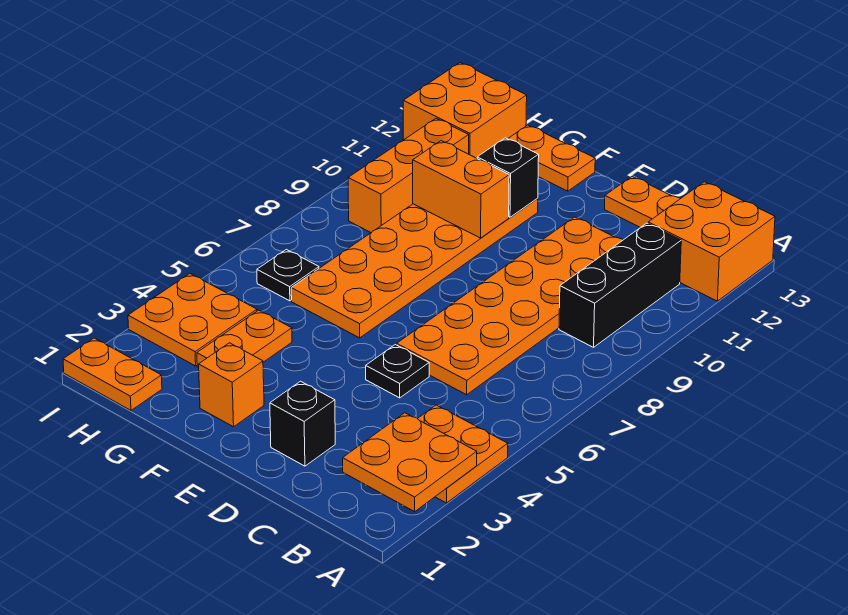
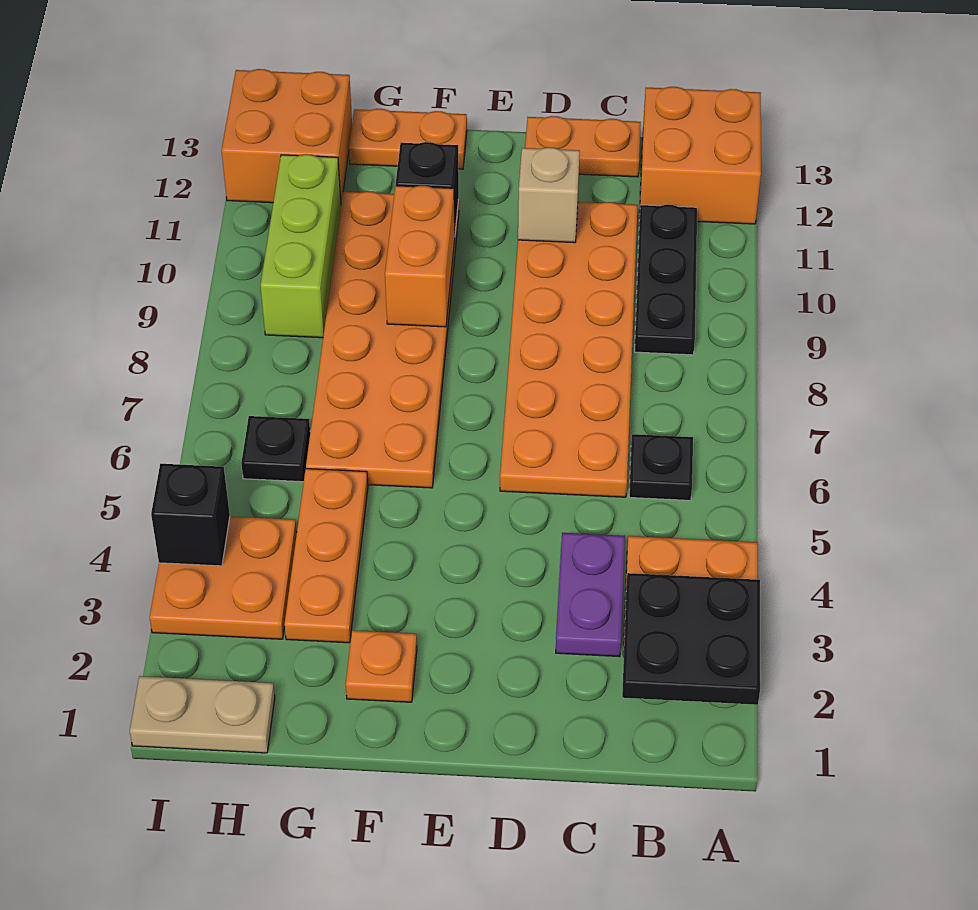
orange 2x2 plate [343,413,477,512] -> black 2x2 plate [622,573,760,705]
black 1x3 brick [559,223,681,347] -> black 1x3 plate [635,205,697,355]
none -> purple 1x2 plate [556,533,625,657]
black 1x1 brick [270,381,335,466] -> black 1x1 brick moved to [151,464,230,566]
black 1x1 plate [366,345,429,398] -> black 1x1 plate moved to [629,434,693,500]
none -> tan 1x1 brick [518,147,580,243]
orange 1x1 brick [199,343,264,427] -> orange 1x1 plate [346,630,417,702]
orange 1x2 brick [413,141,509,238] -> orange 1x2 brick turned to [385,186,455,327]
orange 1x2 plate [197,310,292,368] -> orange 1x3 plate [285,469,368,643]
orange 1x2 plate [63,338,162,410] -> tan 1x2 plate [130,676,275,753]
orange 1x3 brick [348,118,469,233] -> lime 1x3 brick [260,154,341,338]

